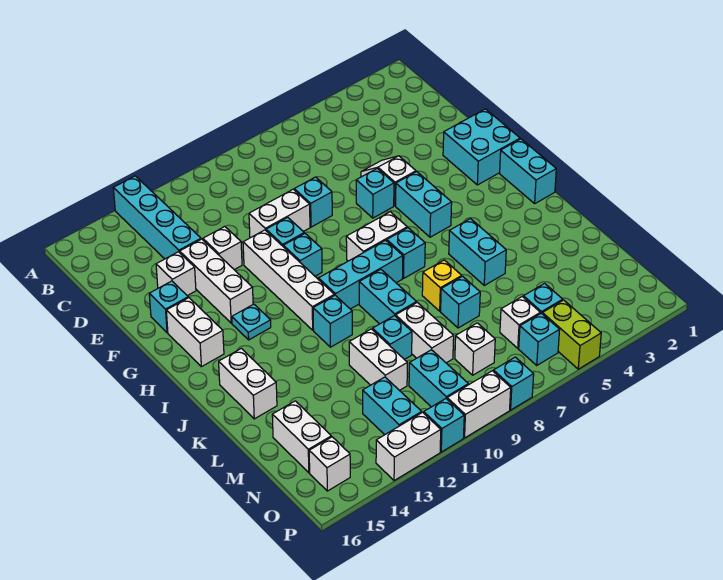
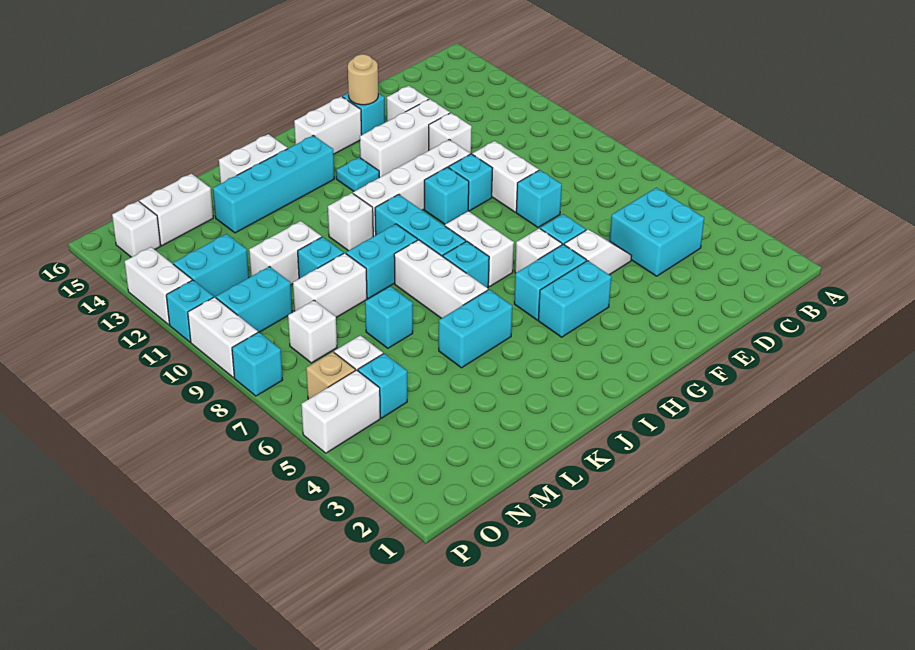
cyan 1x4 brick [113,176,201,259] -> cyan 1x4 brick moved to [213,135,334,233]
cyan 2x2 brick [443,109,520,185] -> cyan 2x2 brick moved to [610,188,704,276]
none -> tan 1x1 round brick [348,54,378,105]
none -> white 1x1 brick [515,228,562,273]
cyan 1x2 brick [500,139,556,204] -> cyan 1x2 brick moved to [538,261,611,337]
none -> white 1x3 brick [394,240,488,318]
cyan 1x1 brick [313,295,352,347] -> white 1x1 brick [328,193,373,251]
yellow 1x1 brick [422,260,462,311] -> none
lime 1x2 brick [542,300,601,369] -> white 1x2 brick [301,370,380,453]
cyan 1x1 brick [519,313,560,365] -> tan 1x1 brick [306,352,356,399]

